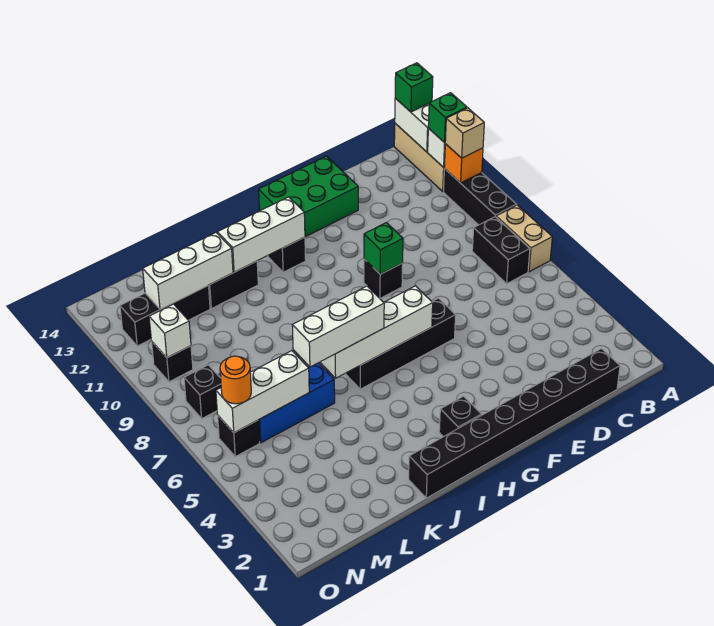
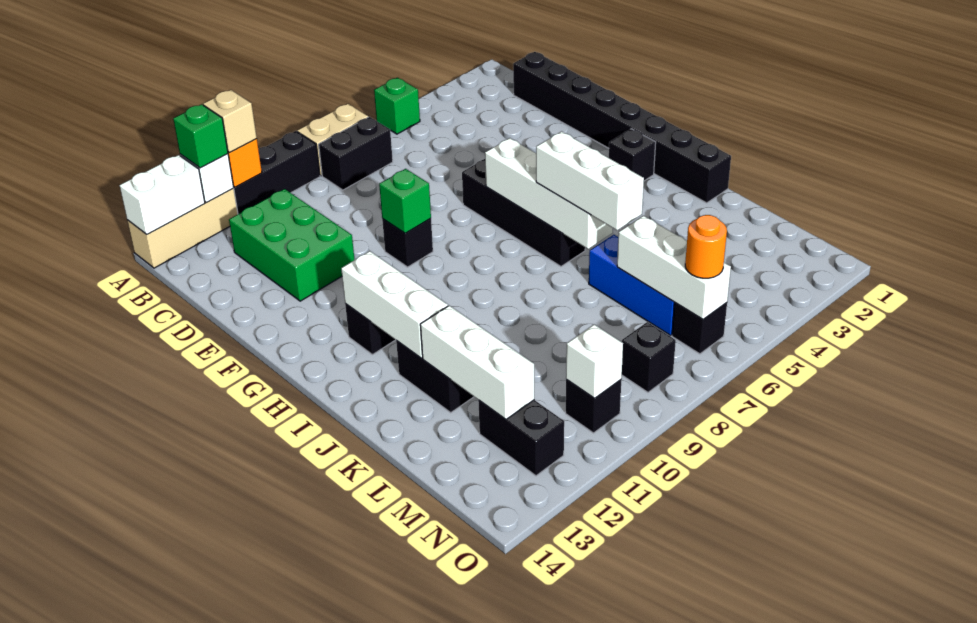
green 1x1 brick [395,63,433,112] -> green 1x1 brick moved to [374,78,420,134]
green 2x3 brick [259,156,358,237] -> green 2x3 brick moved to [229,189,355,301]
black 1x3 brick [120,286,210,346] -> black 1x2 brick [478,400,564,476]

